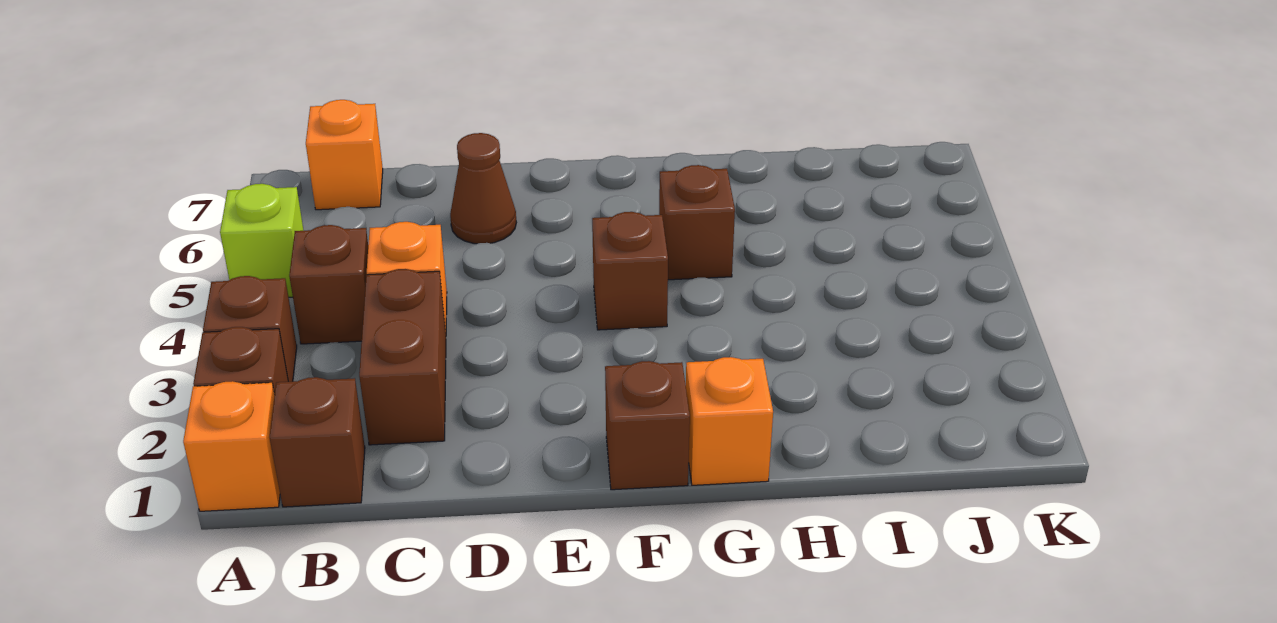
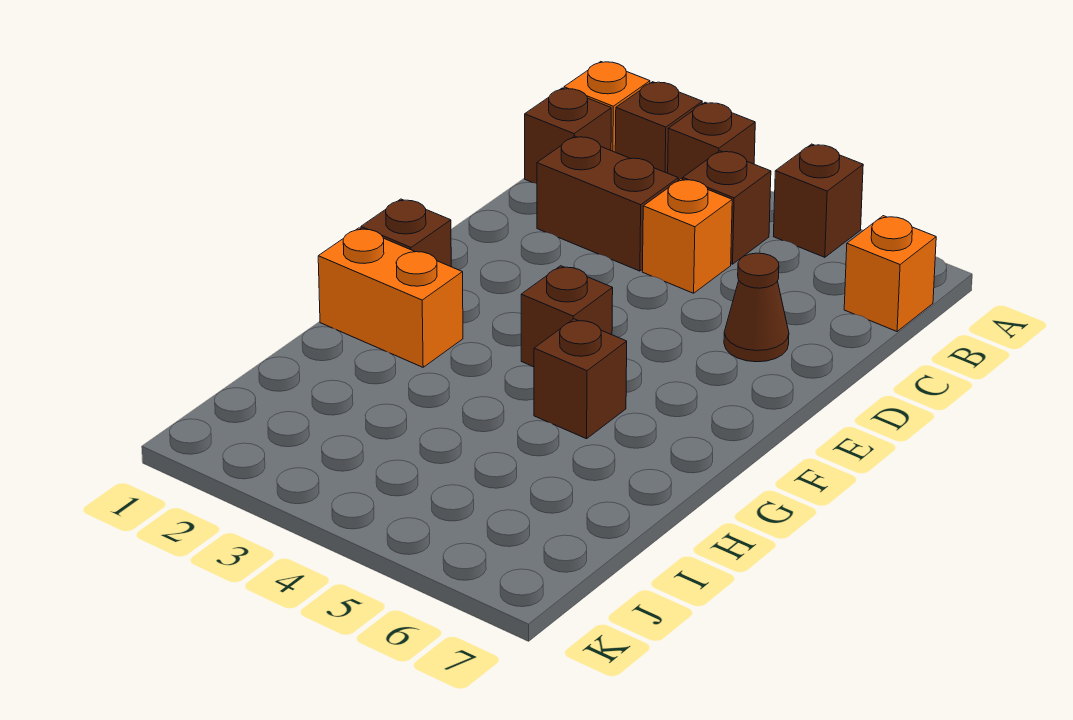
lime 1x1 brick [220,184,304,297] -> brown 1x1 brick [773,144,863,257]
orange 1x1 brick [686,357,773,485] -> orange 1x2 brick [318,228,463,367]

